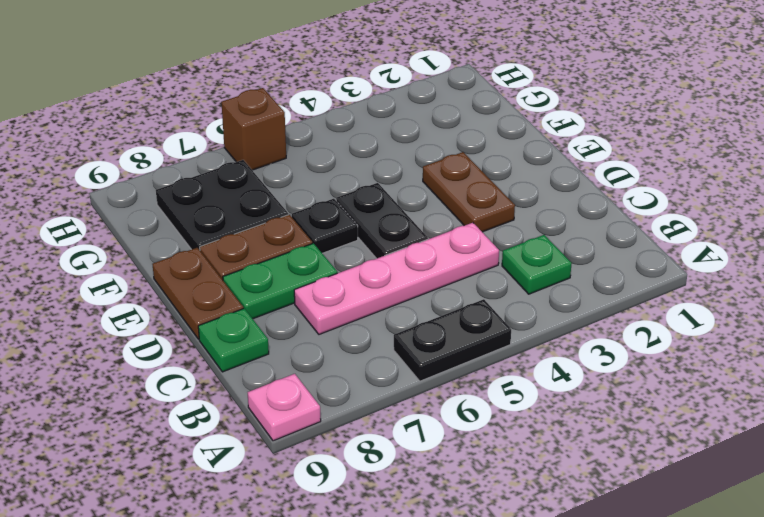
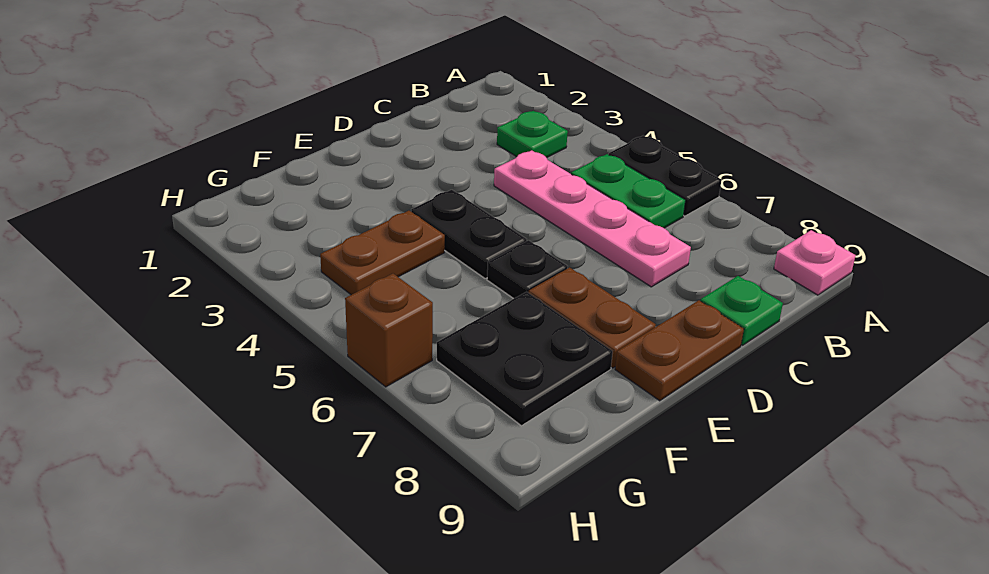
brown 1x2 plate [423,152,515,232] -> brown 1x2 plate moved to [320,211,445,295]
black 1x2 plate [336,183,428,259] -> black 1x2 plate turned to [411,190,527,278]
green 1x2 plate [223,243,337,319] -> green 1x2 plate moved to [571,154,686,228]

